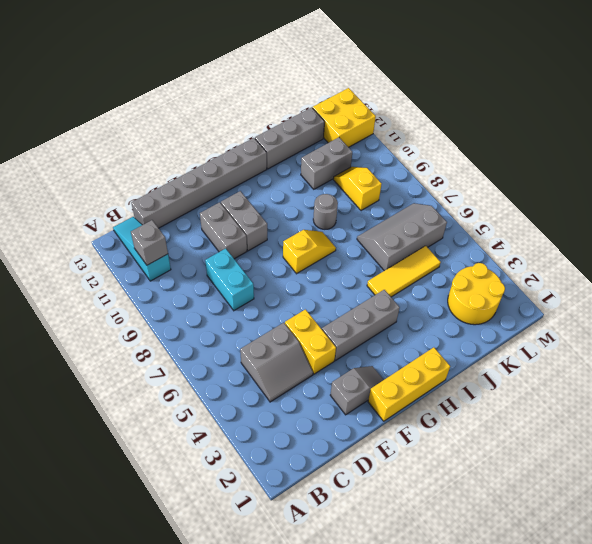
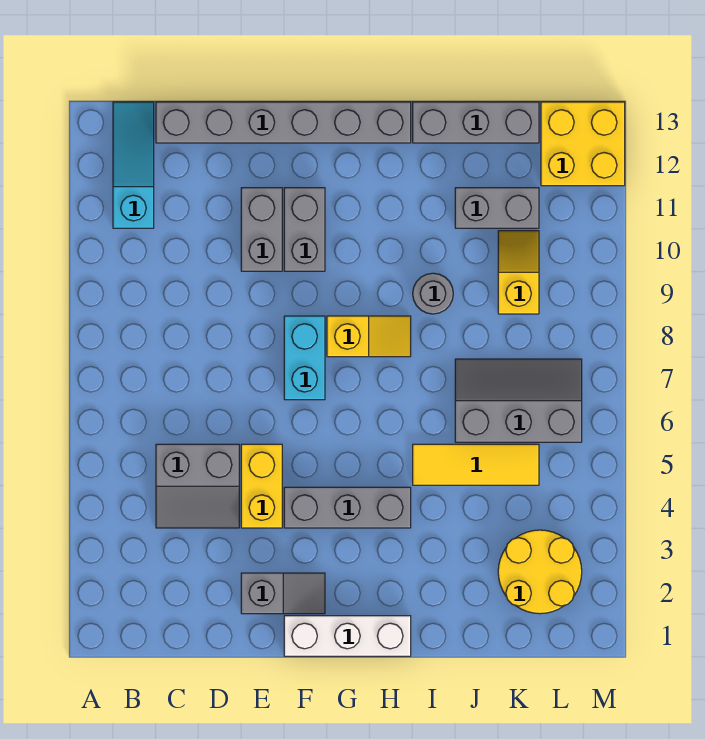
grey 1x1 brick [131,220,168,265] -> none
cyan 1x2 brick [205,248,254,310] -> cyan 1x2 brick moved to [284,316,325,400]
yellow 1x3 brick [368,347,450,421] -> white 1x3 brick [284,616,411,656]

